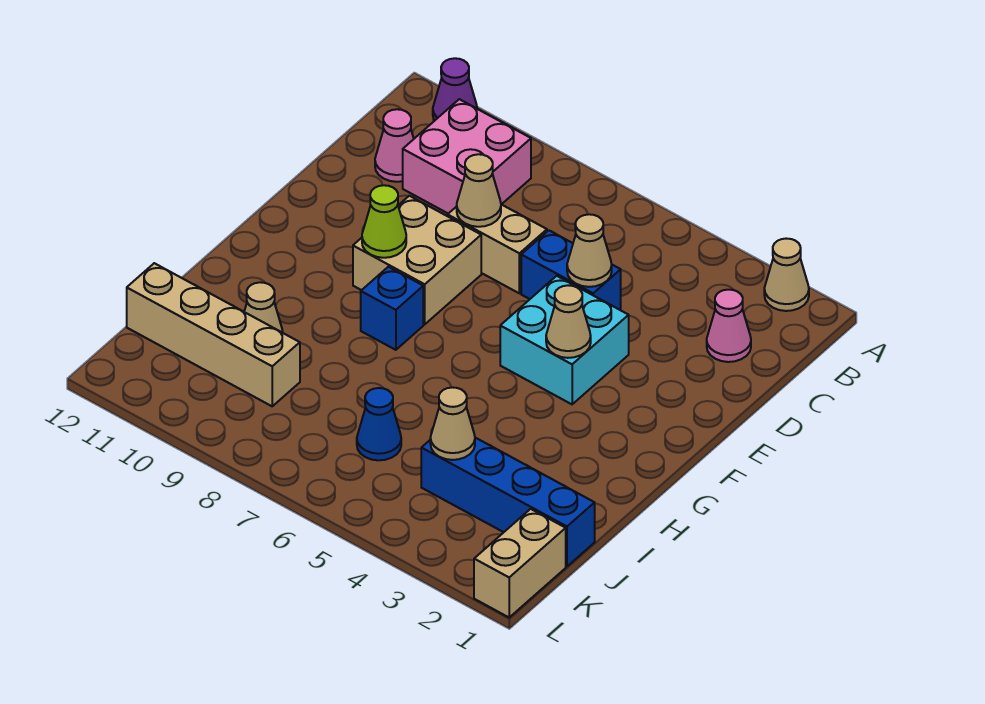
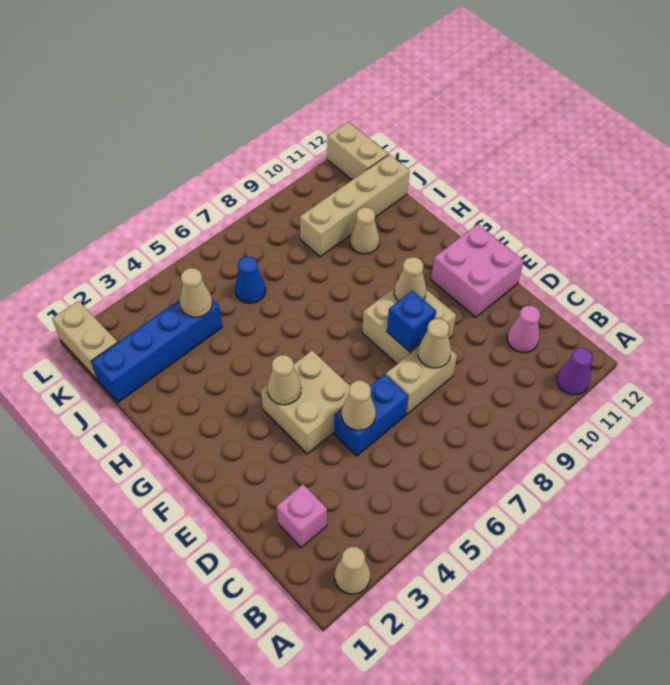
pink 2x2 brick [403,99,531,214] -> pink 2x2 brick moved to [431,224,524,317]
pink 1x1 cone [707,290,751,362] -> pink 1x1 brick [276,484,327,548]
cyan 2x2 brick [500,276,629,404] -> tan 2x2 brick [261,351,350,454]
lime 1x1 cone [362,185,406,258] -> tan 1x1 cone [394,257,426,301]
blue 1x1 brick [361,267,423,350] -> blue 1x1 brick moved to [387,290,436,352]
none -> tan 1x2 brick [327,122,388,180]

